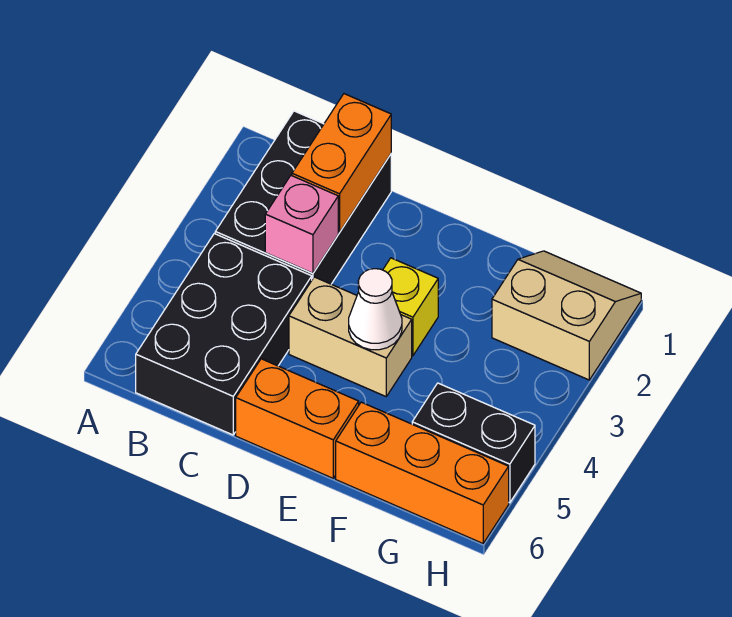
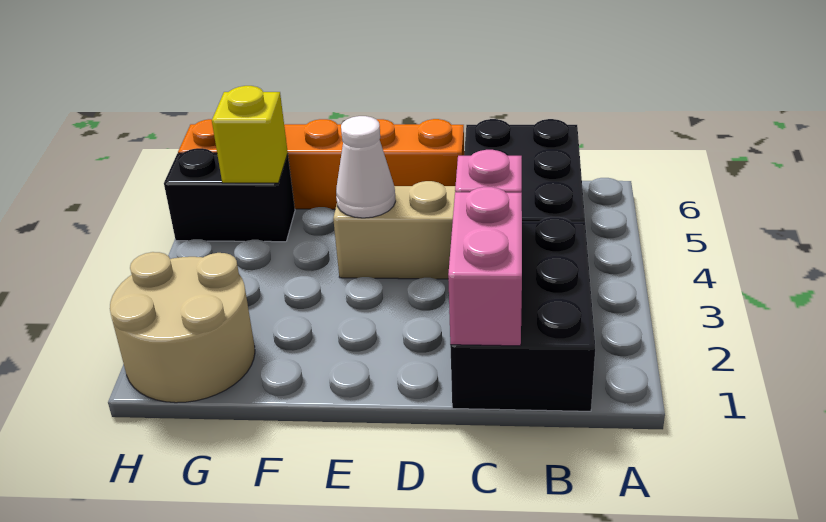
orange 1x2 brick [292,94,391,232] -> pink 1x2 brick [448,187,522,346]
yellow 1x1 brick [383,258,438,356] -> yellow 1x1 brick moved to [212,86,288,183]
tan 2x2 slope [492,251,641,380] -> tan 2x2 round brick [110,252,255,403]

